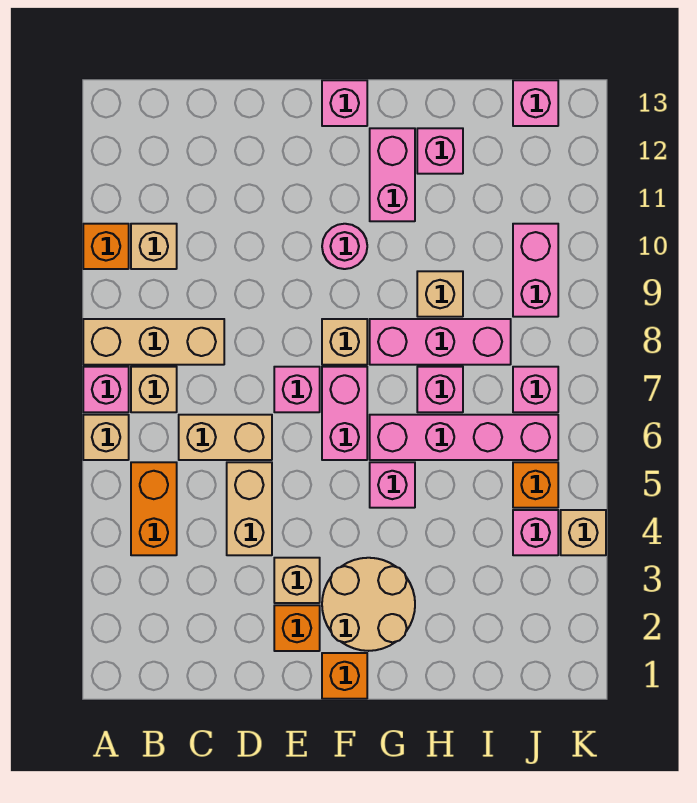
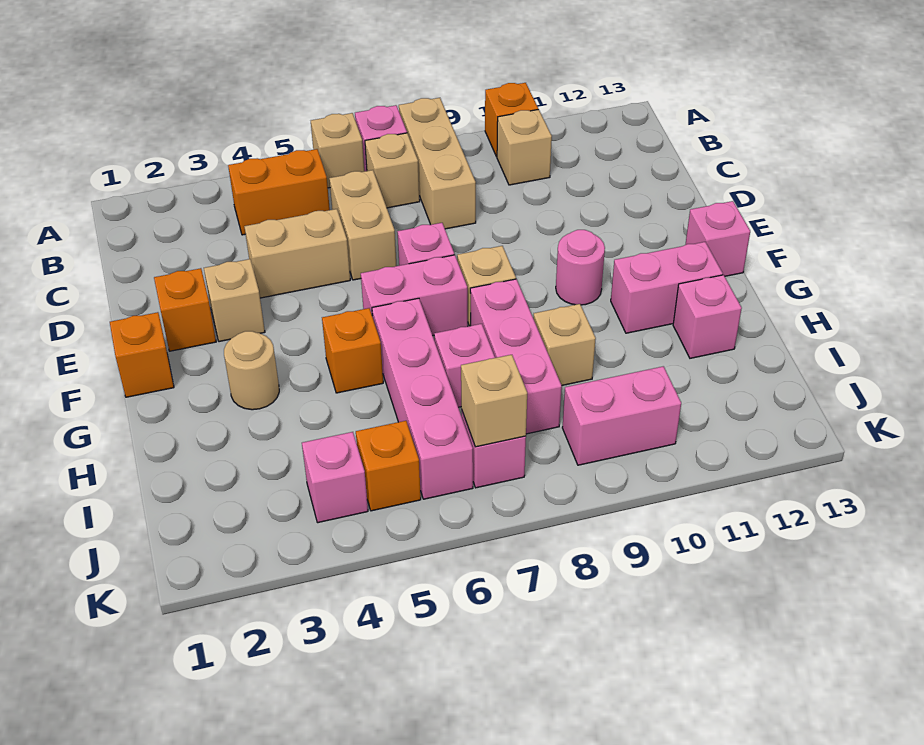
tan 2x2 round brick [322,558,415,651] -> tan 1x1 round brick [224,331,279,410]
pink 1x1 brick [370,462,415,508] -> orange 1x1 brick [322,308,383,393]
pink 1x1 brick [513,80,558,126] -> none
tan 1x1 brick [561,510,606,555] -> tan 1x1 brick moved to [461,355,527,447]

